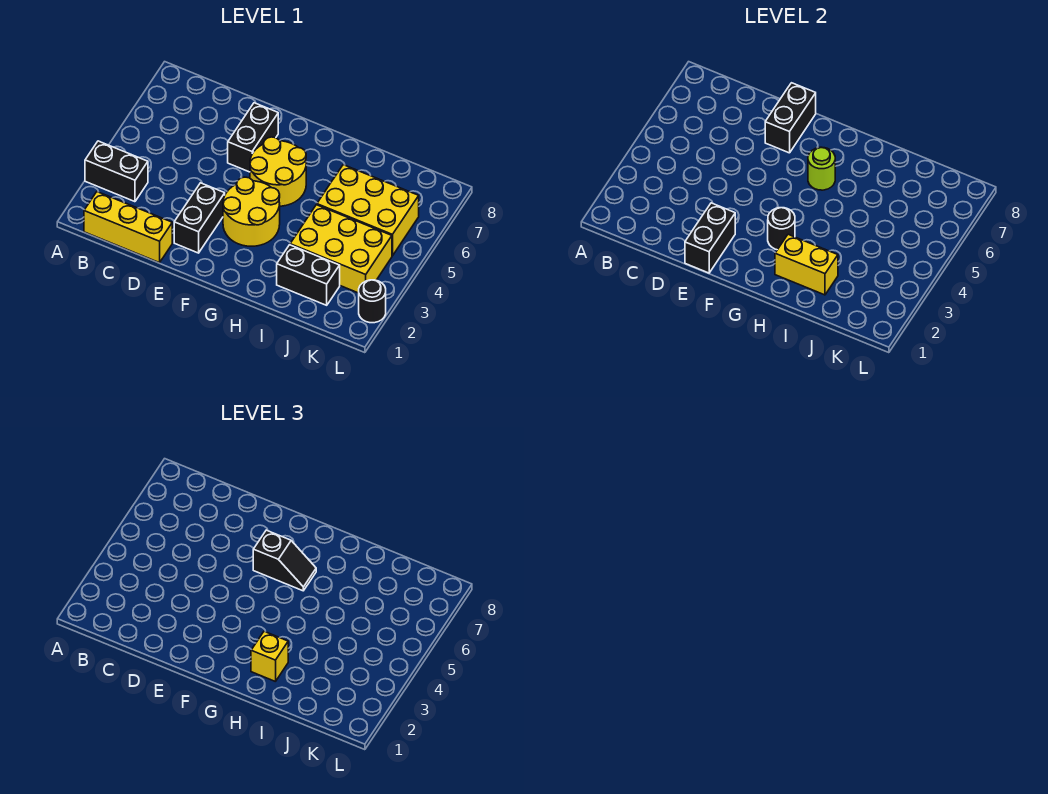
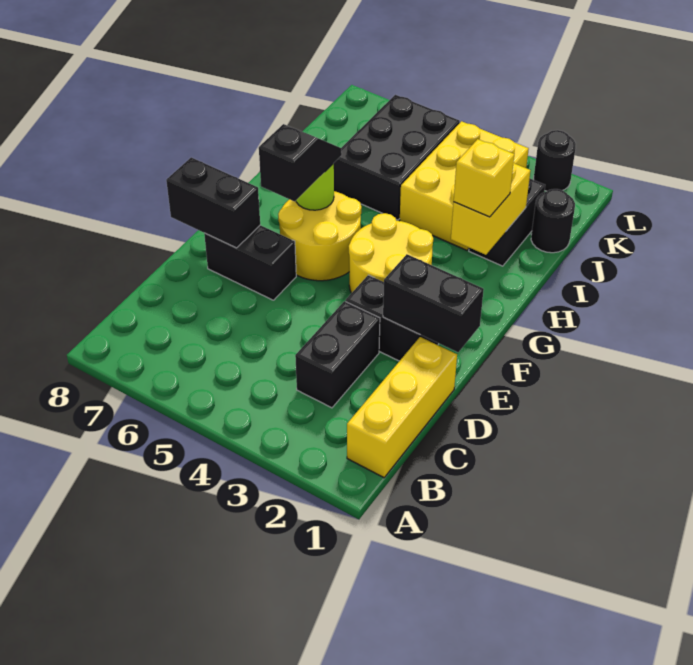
black 1x2 brick [85,141,148,202] -> black 1x2 brick moved to [295,301,380,408]
black 1x1 round brick [768,208,795,250] -> black 1x1 round brick moved to [531,189,575,253]
yellow 2x3 brick [317,165,419,256] -> black 2x3 brick [334,95,460,220]

